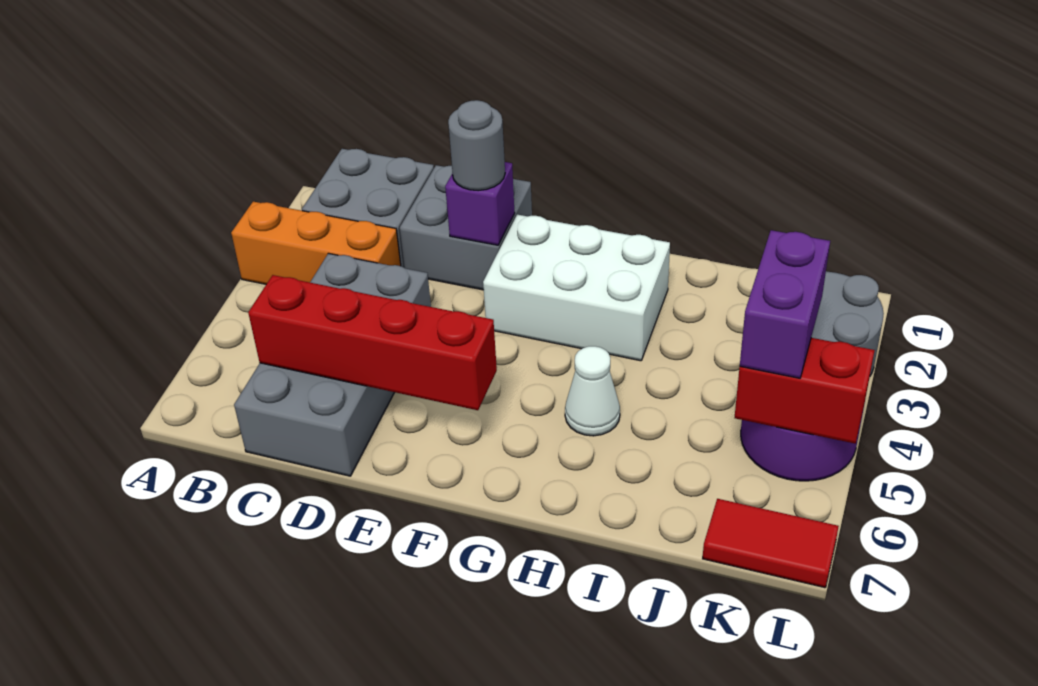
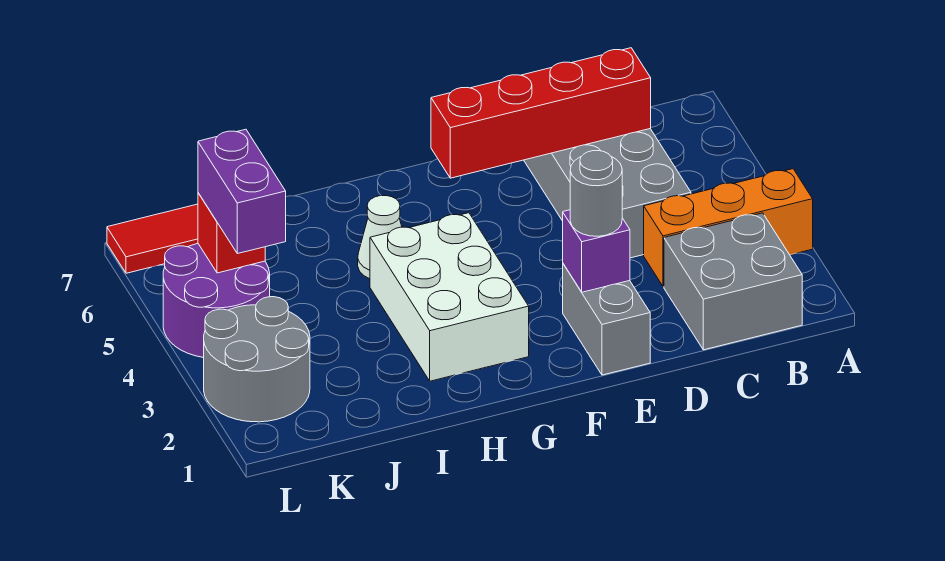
grey 2x2 brick [400,165,532,290] -> grey 1x2 brick [563,264,650,375]
white 2x3 brick [483,215,670,361] -> white 2x3 brick turned to [370,213,529,381]
red 1x2 brick [735,338,875,443] -> red 1x1 brick [198,193,265,273]

